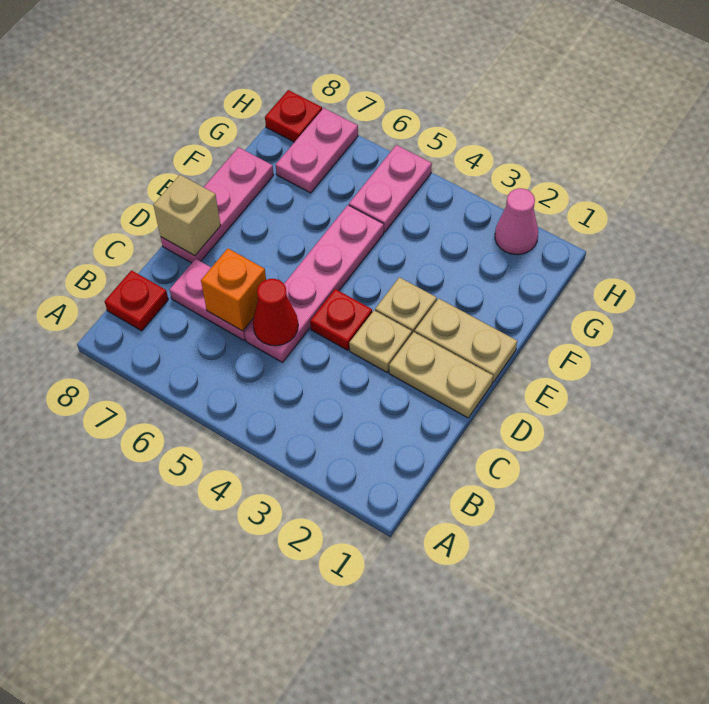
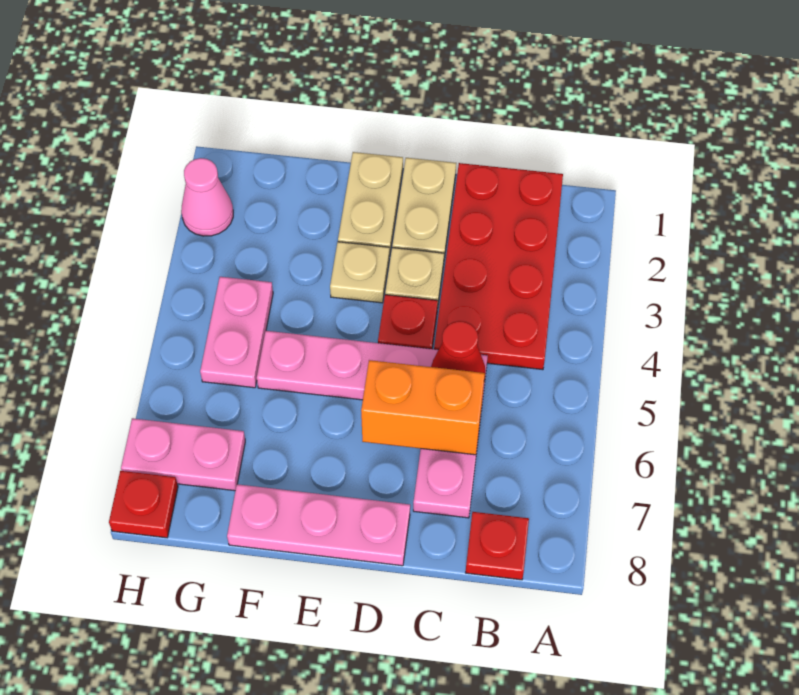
none -> red 2x4 plate [434,163,563,370]
orange 1x1 brick [201,248,266,331] -> orange 1x2 brick [361,360,485,455]
tan 1x1 brick [153,175,221,256] -> none
pink 1x2 plate [349,145,432,232] -> pink 1x2 plate turned to [200,277,273,388]

